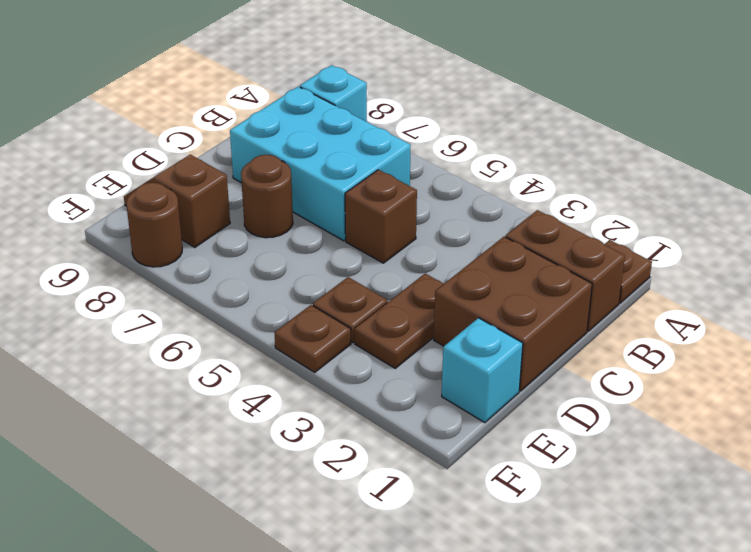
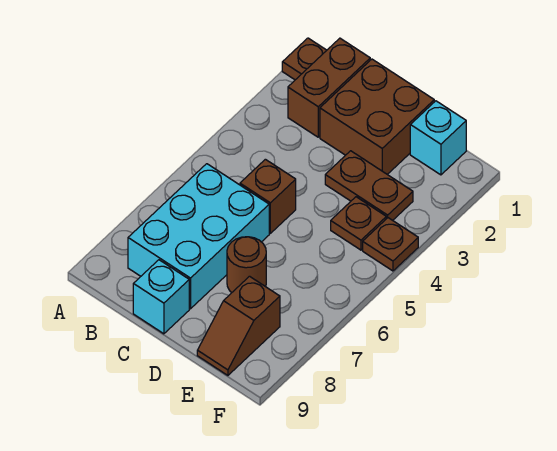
cyan 1x1 brick [300,65,367,121] -> cyan 1x1 brick moved to [133,260,189,334]
brown 1x1 round brick [126,183,182,267] -> none

